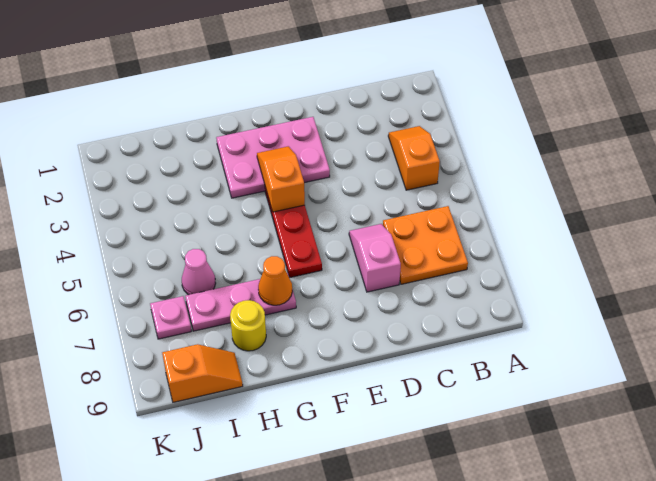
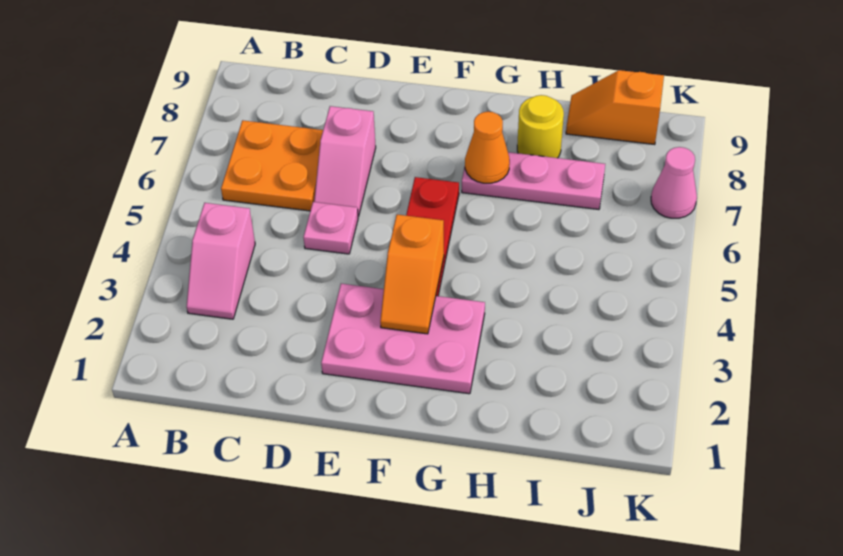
orange 1x2 slope [388,126,440,190] -> pink 1x2 slope [186,203,255,319]
pink 1x1 cone [182,249,216,295] -> pink 1x1 cone moved to [651,147,697,218]
pink 1x1 plate [150,296,191,339] -> pink 1x1 plate moved to [303,202,358,254]

